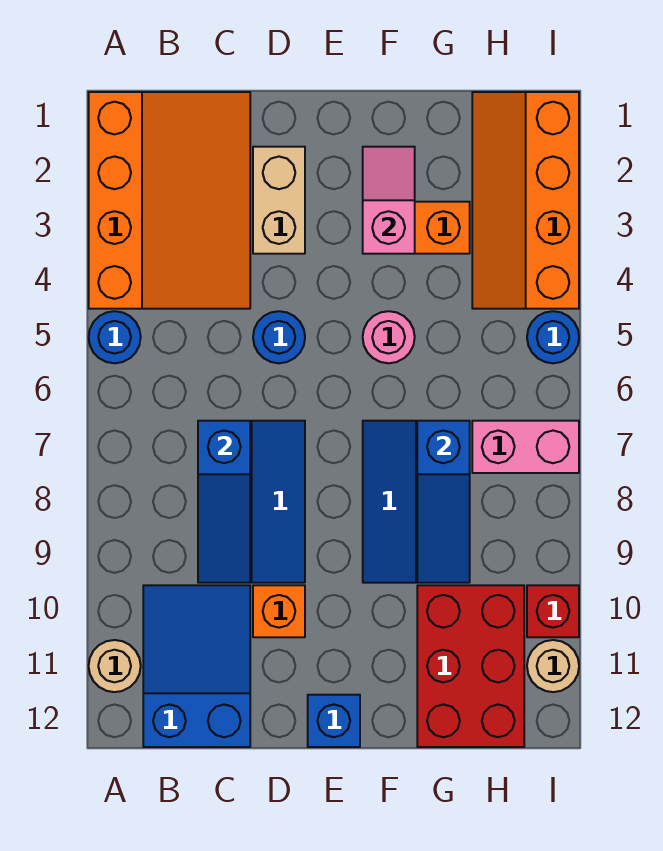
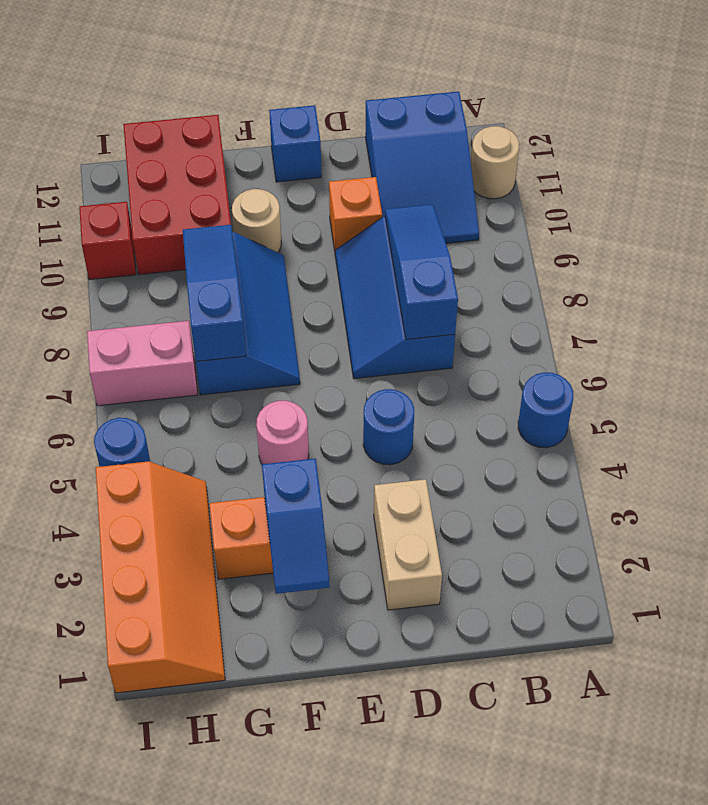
orange 3x4 slope [89,92,250,309] -> none
pink 1x2 slope [363,147,415,254] -> blue 1x2 slope [262,459,330,594]
tan 1x1 round brick [527,640,579,692] -> tan 1x1 round brick moved to [232,189,281,252]

